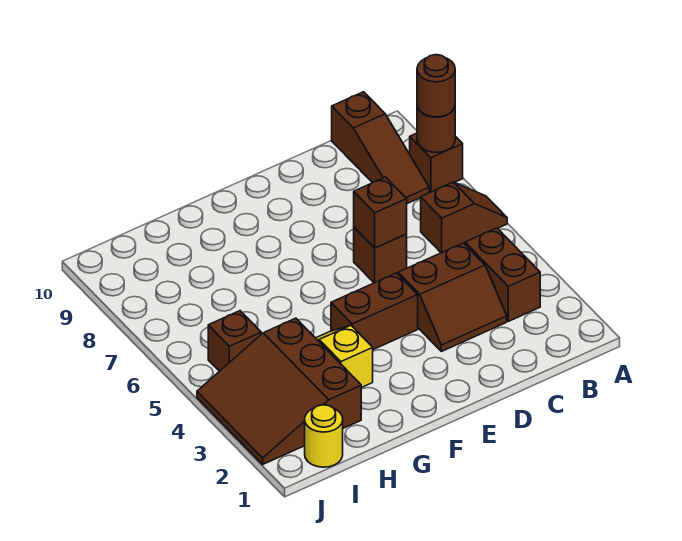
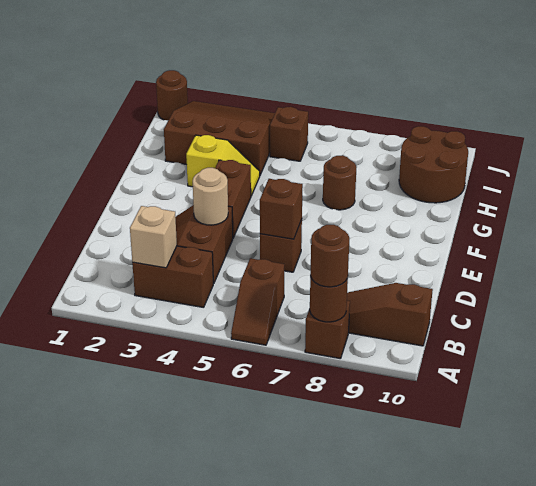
none -> tan 1x1 brick [130,206,177,268]
none -> tan 1x1 round brick [193,168,228,225]
none -> brown 1x1 round brick [323,155,356,210]
none -> brown 2x2 round brick [399,126,468,203]
yellow 1x1 round brick [305,405,343,467] -> none
none -> brown 1x1 round brick [156,70,188,121]

